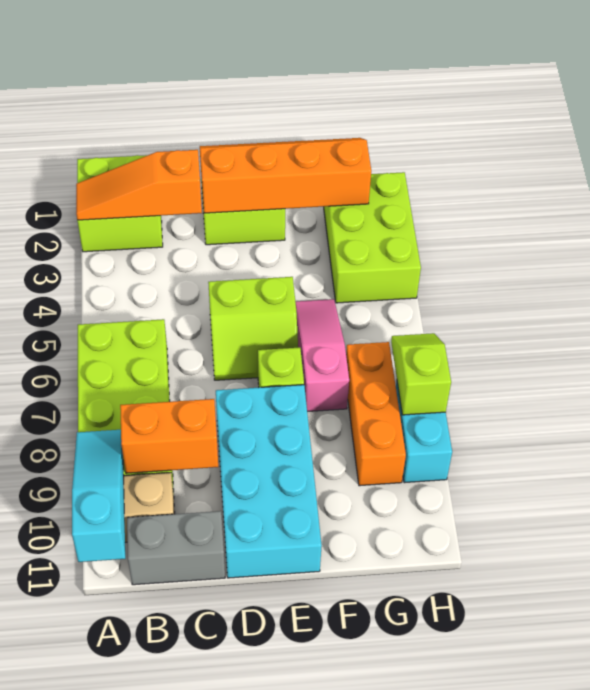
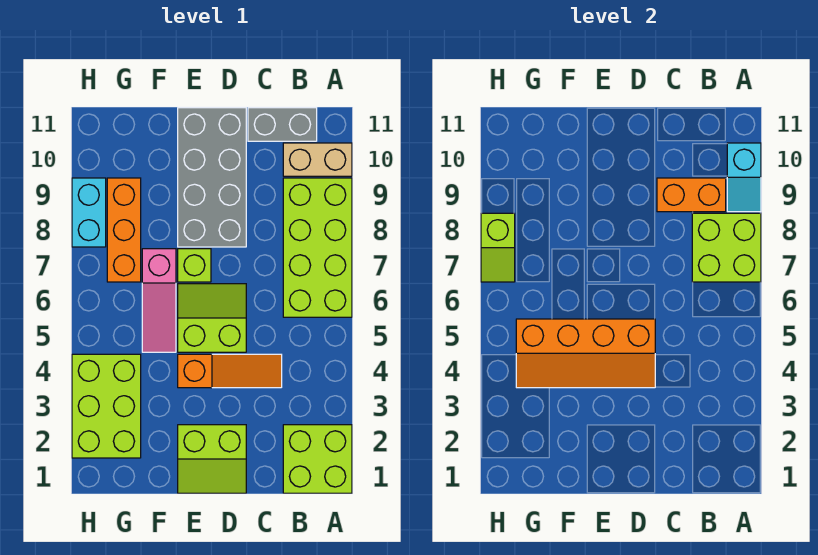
orange 1x3 slope [76,150,202,220] -> orange 1x3 slope moved to [178,354,282,388]
none -> lime 2x2 brick [692,213,761,282]
cyan 1x3 slope [72,430,125,562] -> cyan 1x2 slope [727,143,761,212]
orange 2x4 slope [200,138,371,213] -> orange 2x4 slope moved to [516,319,655,388]
cyan 2x4 brick [216,385,322,578] -> grey 2x4 brick [178,108,246,247]

